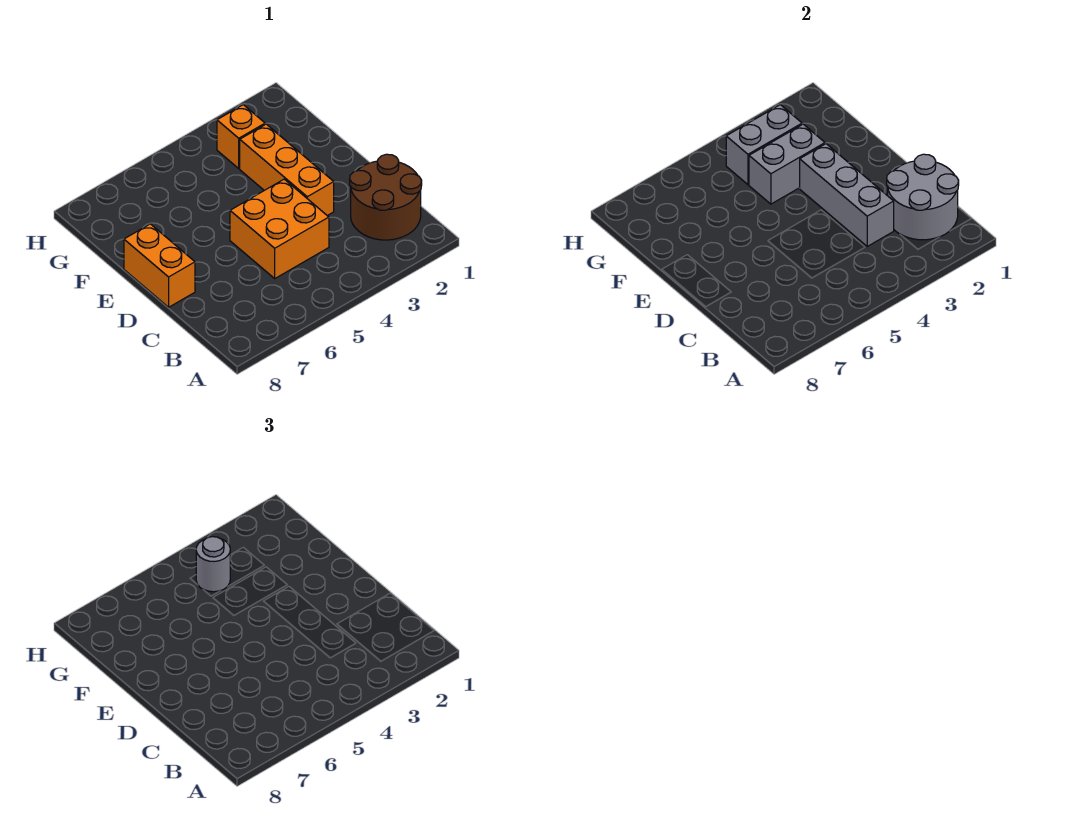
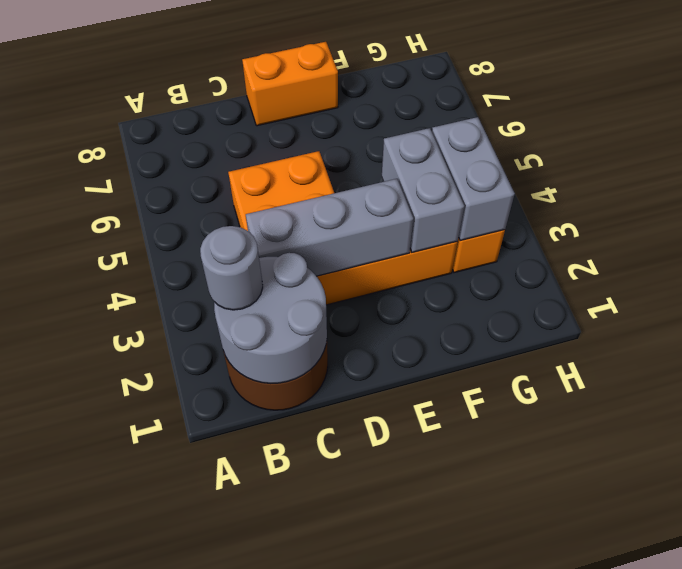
grey 1x1 round brick [196,537,230,592] -> grey 1x1 round brick moved to [200,226,263,310]

